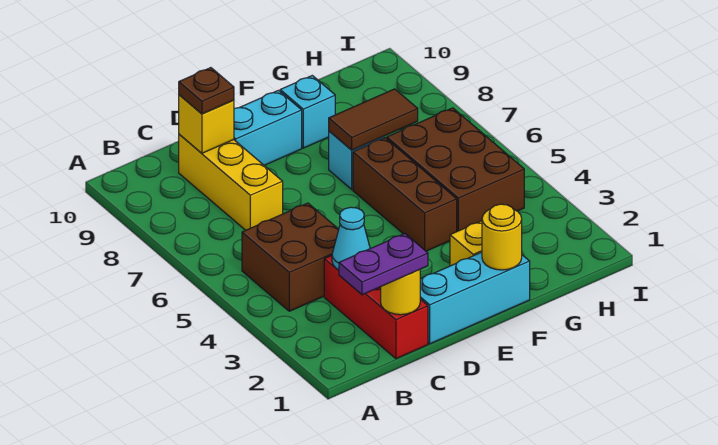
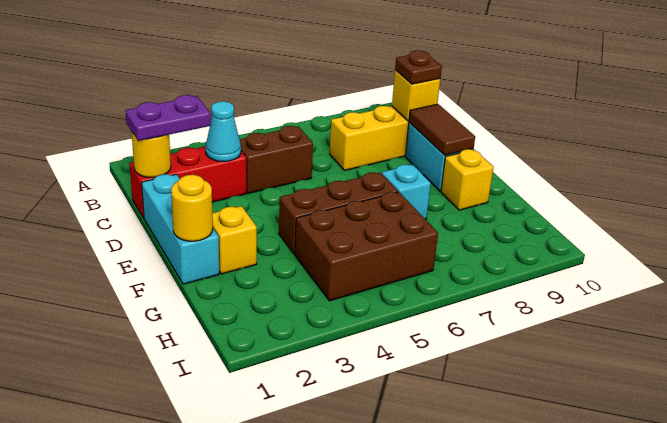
purple 1x2 plate [339,234,428,295] -> purple 1x2 plate turned to [125,95,211,141]
brown 2x2 brick [242,203,339,311] -> brown 1x2 brick [240,126,313,193]
brown 1x2 tile [329,89,418,150] -> brown 1x2 tile moved to [409,104,475,155]
cyan 1x1 brick [280,75,335,148] -> yellow 1x1 brick [441,149,494,210]

